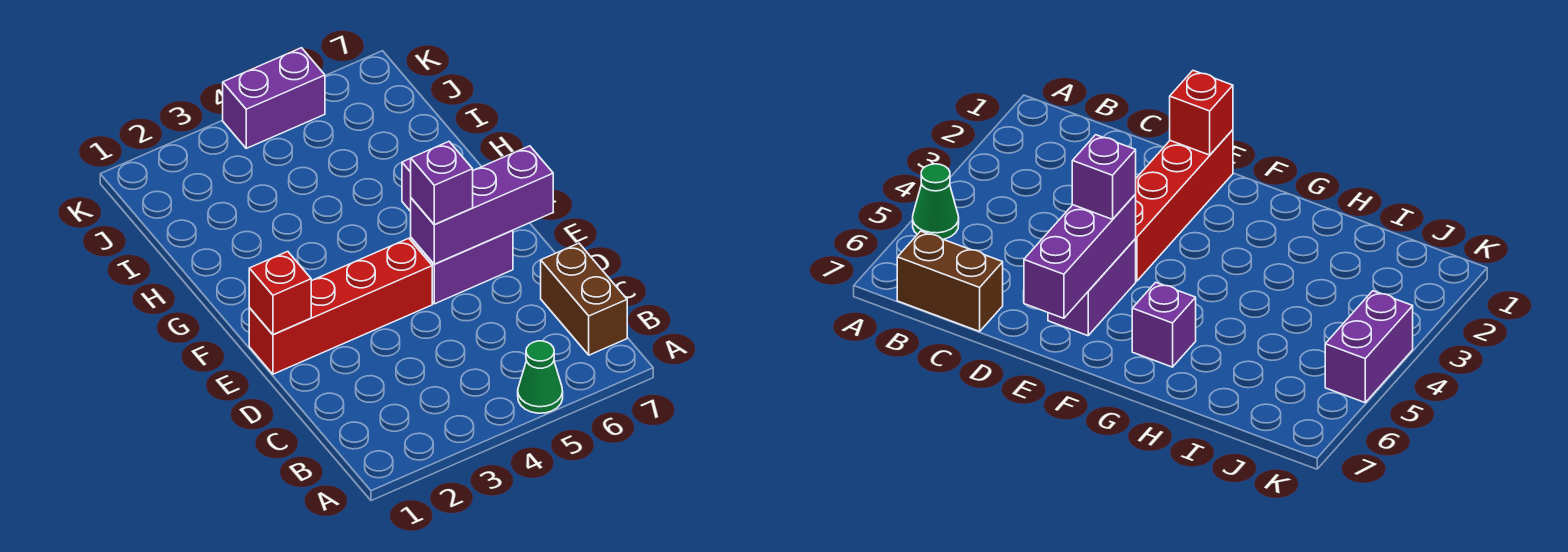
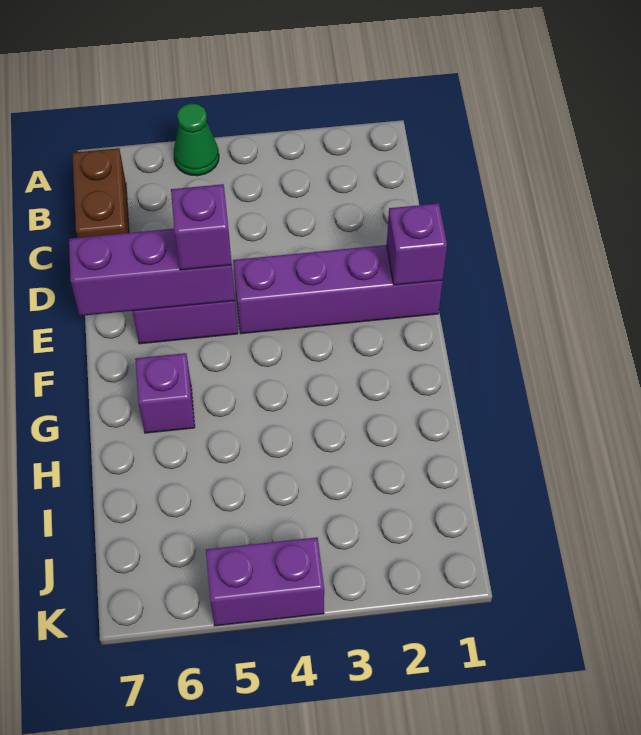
red 1x4 brick [249,238,432,374] -> purple 1x4 brick [233,245,443,334]
red 1x1 brick [249,251,311,334] -> purple 1x1 brick [387,203,447,285]

